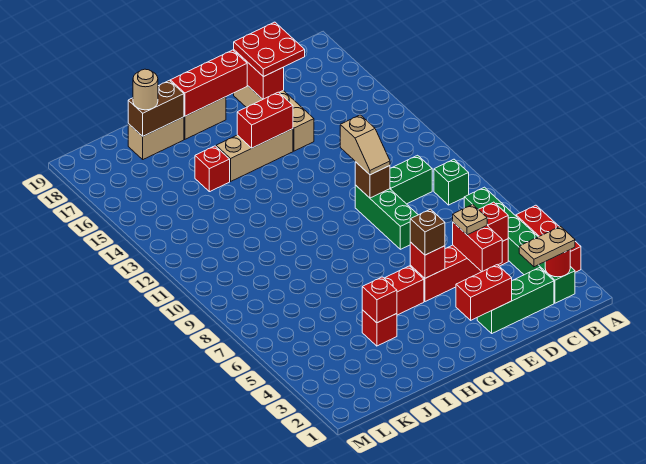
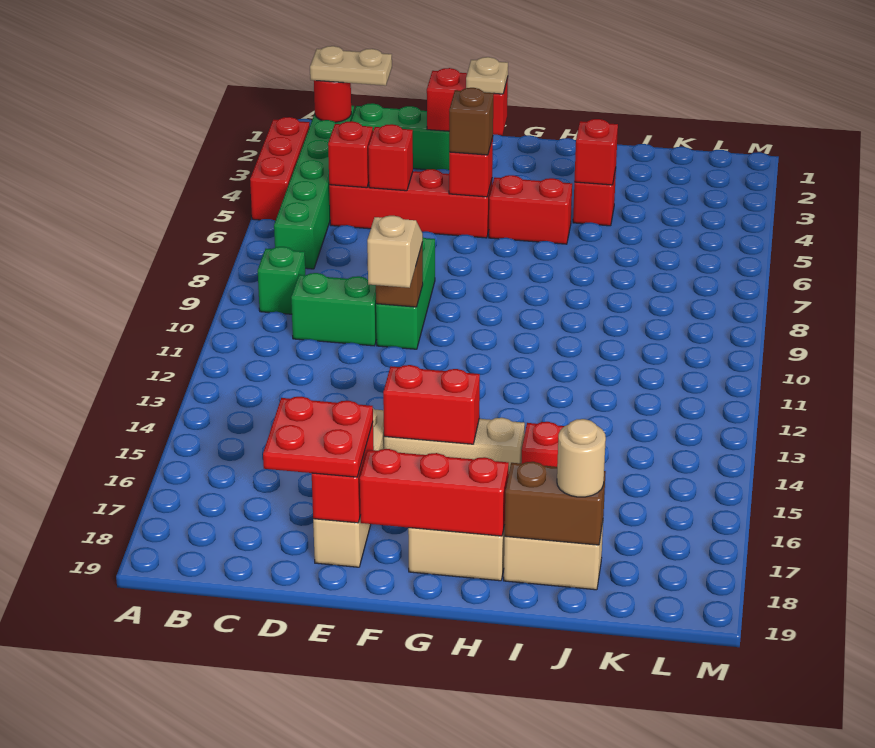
red 1x2 brick [453,222,502,272] -> red 1x1 brick [368,124,413,191]
tan 1x1 plate [453,204,487,235] -> tan 1x1 plate moved to [466,57,508,94]

